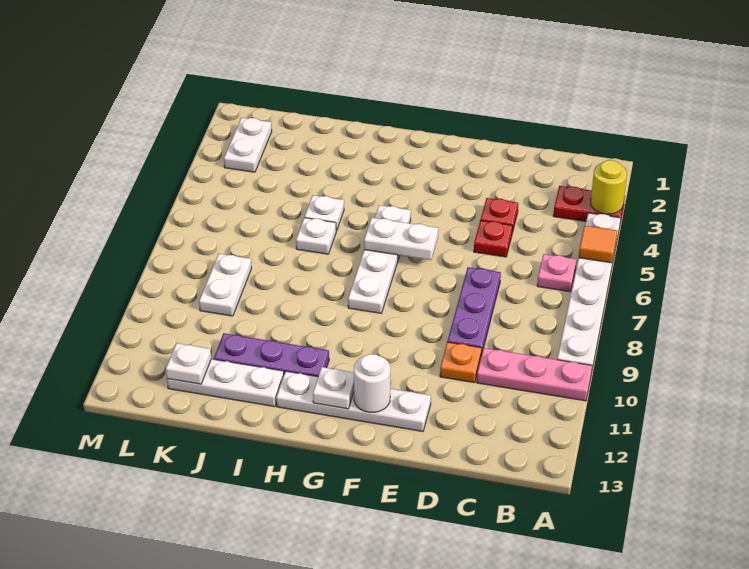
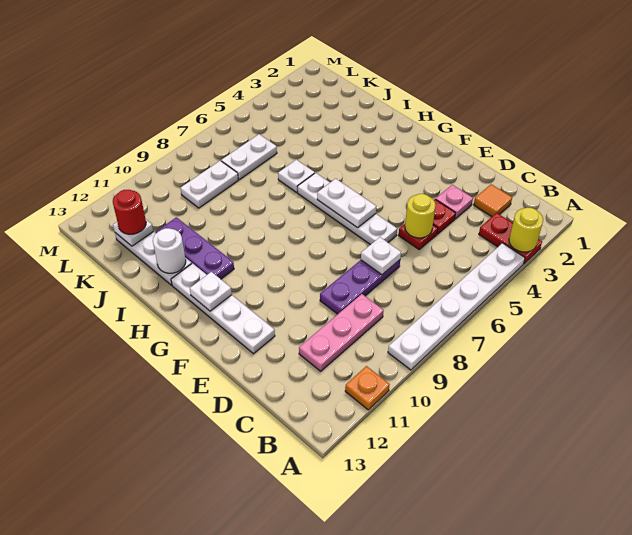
orange 1x1 tile [579,226,617,263] -> orange 1x1 tile moved to [474,184,512,217]
pink 1x3 plate [477,348,592,401] -> pink 1x3 plate turned to [299,294,384,371]
pink 1x1 plate [537,254,577,292] -> pink 1x1 plate moved to [436,185,473,219]
none -> yellow 1x1 round brick [405,194,436,238]
orange 1x1 plate [440,342,482,383] -> orange 1x1 plate moved to [345,366,390,410]
white 1x1 round brick [354,354,390,412] -> white 1x1 round brick moved to [153,228,186,273]
white 1x4 plate [348,205,411,313] -> white 1x4 plate turned to [297,173,397,245]
white 1x1 plate [305,195,344,231] -> white 1x1 plate moved to [361,237,401,275]
none -> red 1x1 round brick [113,190,146,234]
white 1x2 plate [224,118,272,172] -> white 1x2 plate moved to [221,134,277,180]

